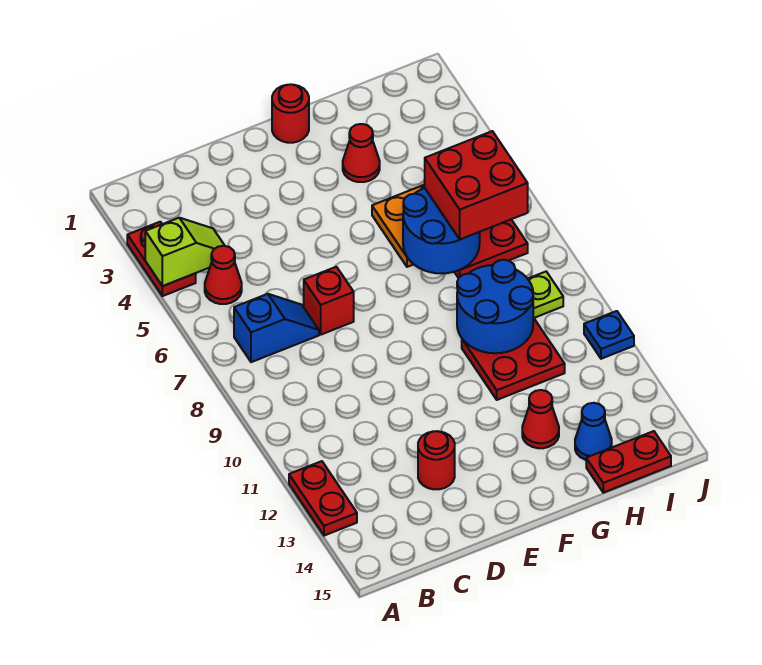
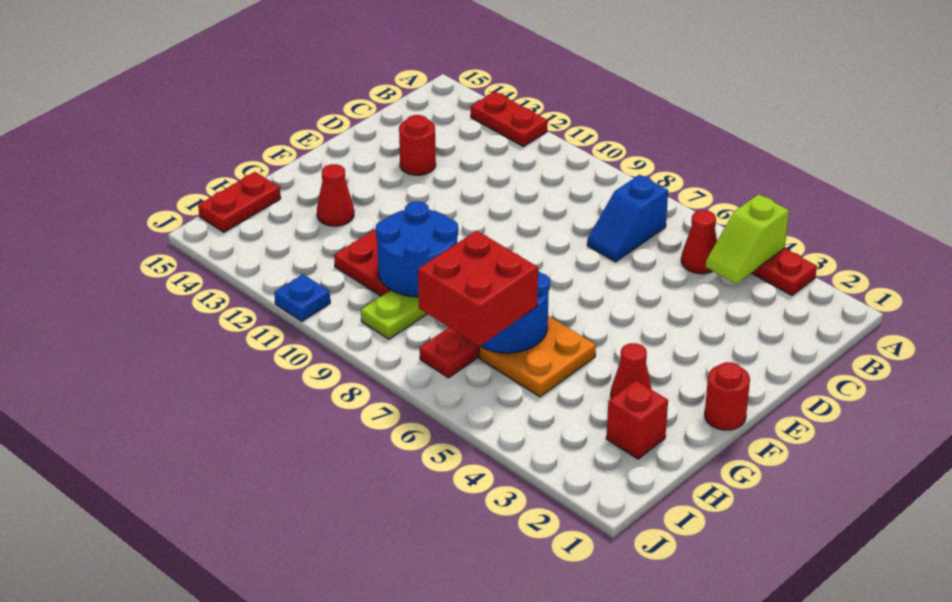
red 1x1 brick [304,267,354,335] -> red 1x1 brick moved to [606,381,668,459]
blue 1x1 cone [575,403,612,460] -> none

